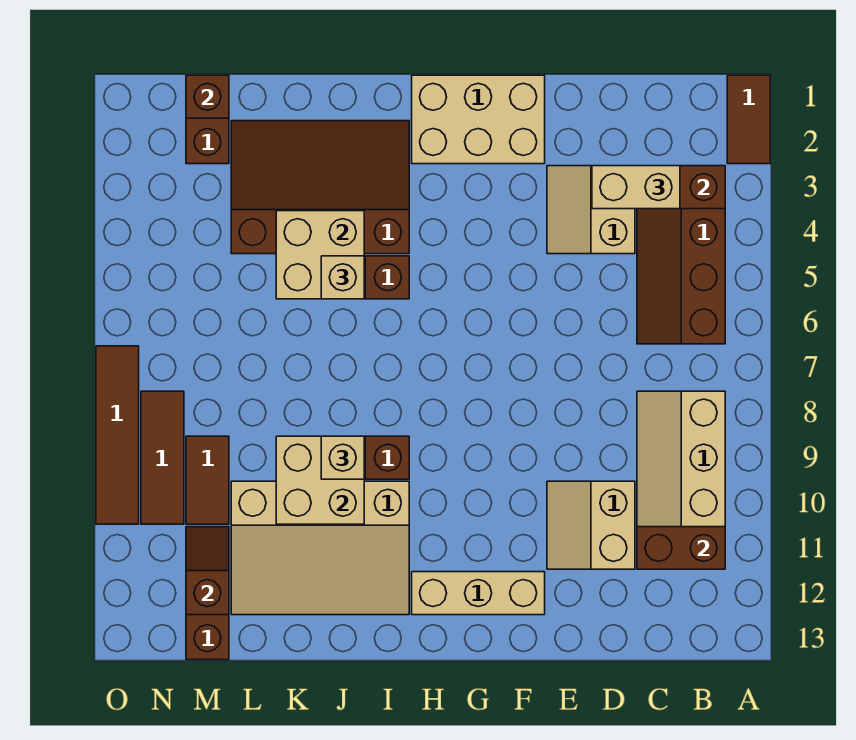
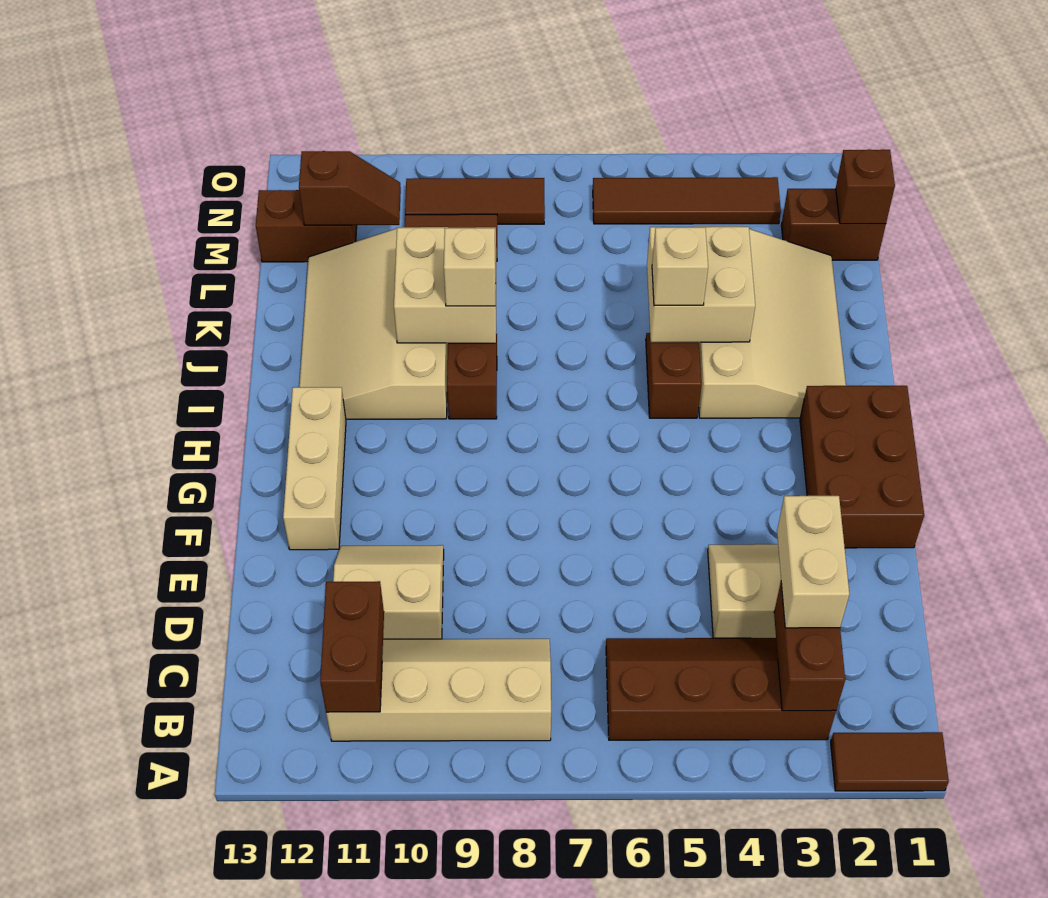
tan 2x3 brick [412,75,545,164] -> brown 2x3 brick [800,386,924,548]
brown 3x4 slope [231,121,409,254] -> tan 3x4 slope [694,226,846,418]
brown 1x4 tile [96,346,139,524] -> brown 1x4 tile moved to [593,177,781,224]

